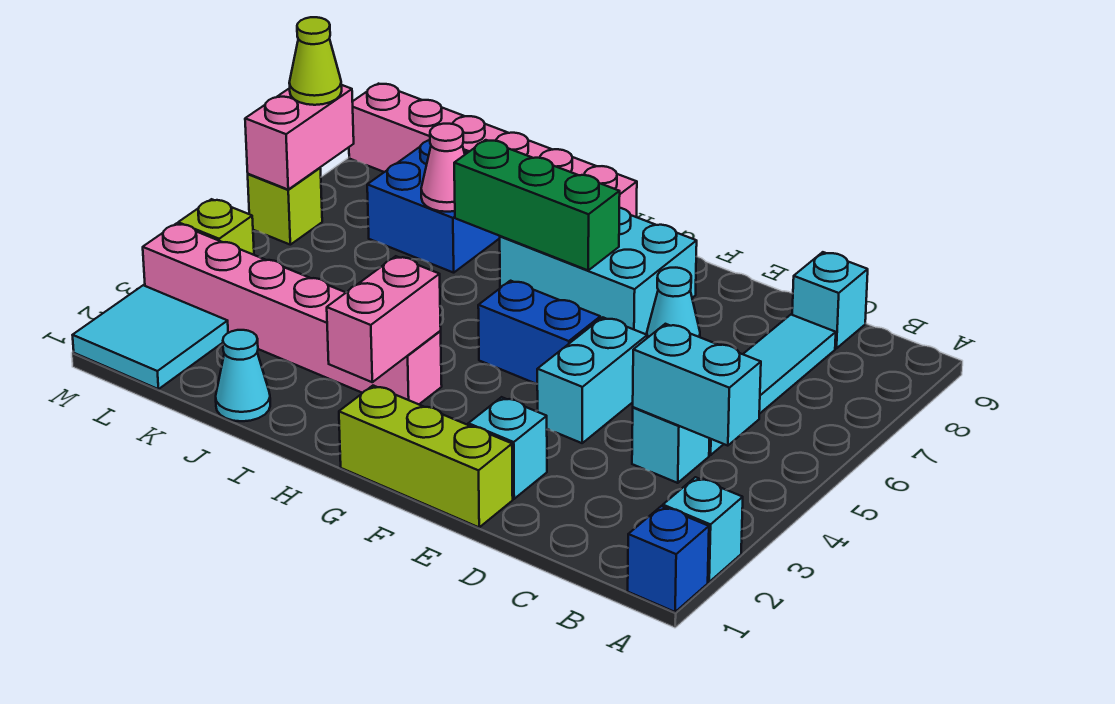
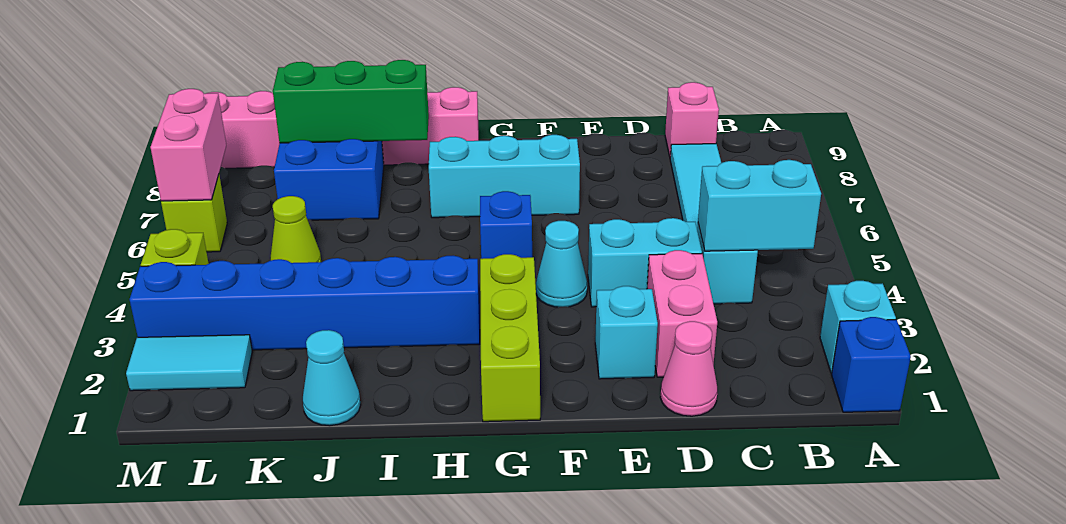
cyan 1x1 brick [792,252,868,349] -> pink 1x1 brick [665,82,719,156]
lime 1x3 brick [339,386,513,527] -> lime 1x3 brick turned to [480,254,540,422]
cyan 1x2 brick [537,317,647,443] -> cyan 1x2 brick turned to [588,218,702,307]
cyan 1x1 cone [647,268,700,338] -> cyan 1x1 cone moved to [536,221,587,307]
blue 1x2 brick [478,281,600,384] -> blue 1x1 brick [480,191,532,259]
cyan 2x3 brick [500,208,697,335] -> cyan 1x3 brick [429,135,580,218]
green 1x3 brick [454,140,620,270] -> green 1x3 brick moved to [273,60,429,143]
pink 1x2 brick [327,256,441,382] -> pink 1x2 brick moved to [647,250,717,377]
pink 1x6 brick [143,223,442,404] -> blue 1x6 brick [130,256,480,350]
pink 1x1 cone [421,124,465,212] -> pink 1x1 cone moved to [660,321,717,416]
cyan 2x2 tile [73,285,228,389] -> cyan 1x2 tile [126,335,252,391]
lime 1x1 cone [289,17,342,105] -> lime 1x1 cone moved to [270,196,321,263]

